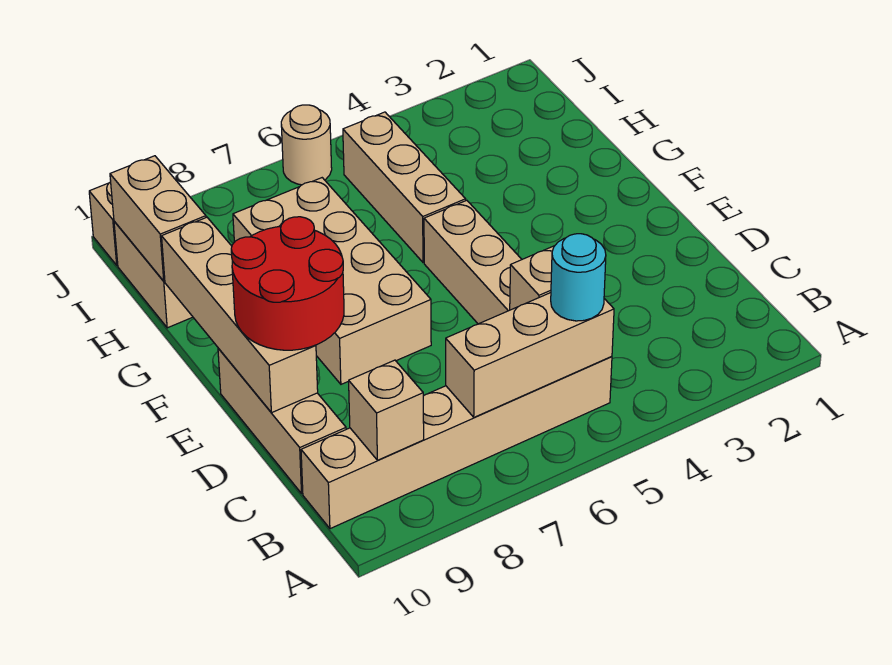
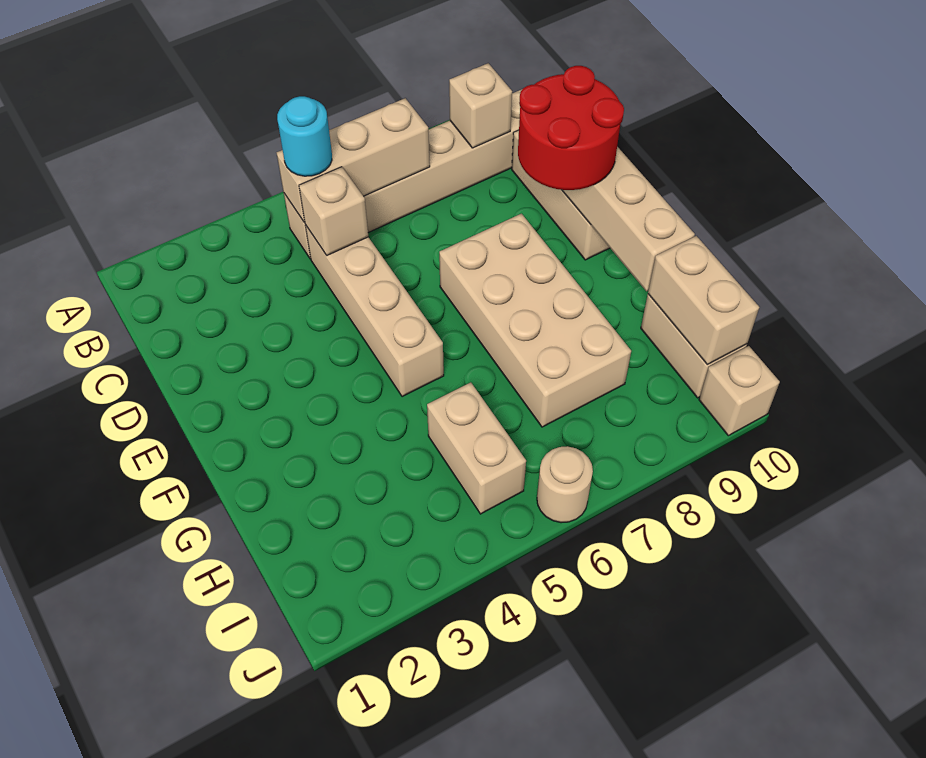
tan 1x3 brick [343,112,466,262] -> tan 1x2 brick [427,382,526,514]

